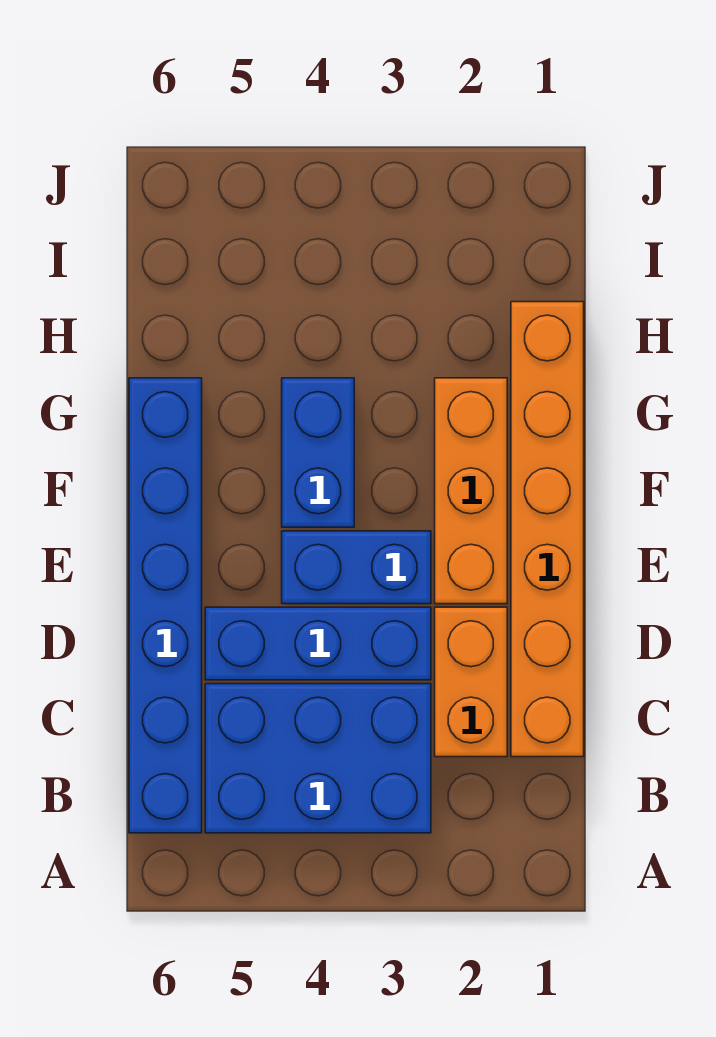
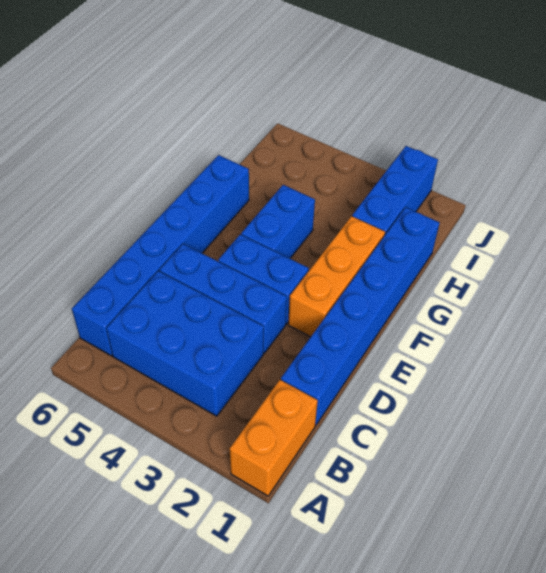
orange 1x6 brick [511,302,584,757] -> blue 1x6 brick [281,207,440,425]
orange 1x2 brick [435,607,507,757] -> orange 1x2 brick moved to [230,380,318,496]
none -> blue 1x3 brick [352,146,438,235]

